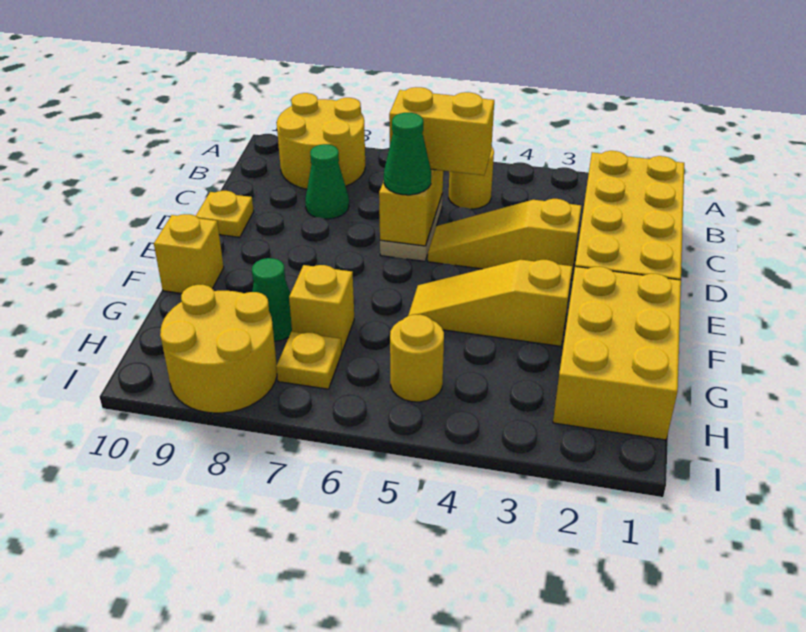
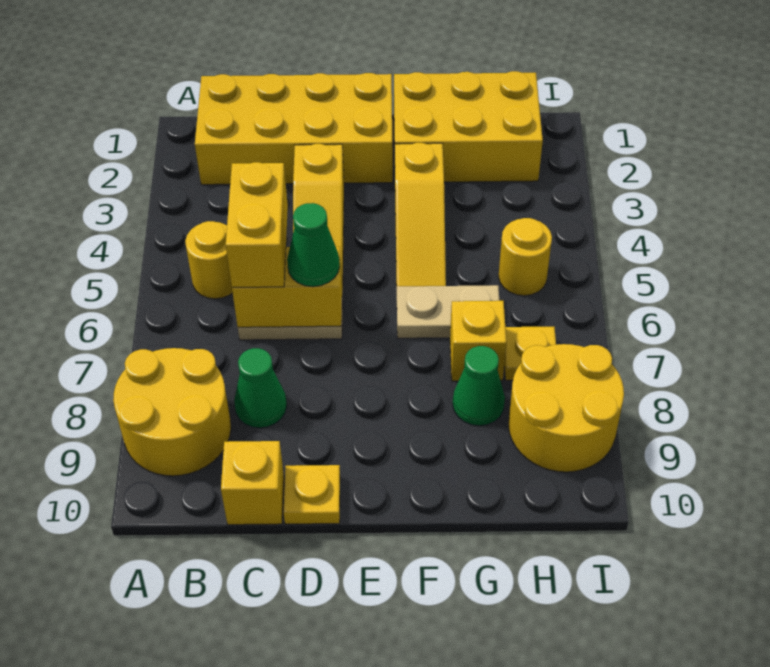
none -> tan 1x2 plate [397,285,499,338]
yellow 1x1 brick [154,214,224,294] -> yellow 1x1 brick moved to [221,441,284,525]

